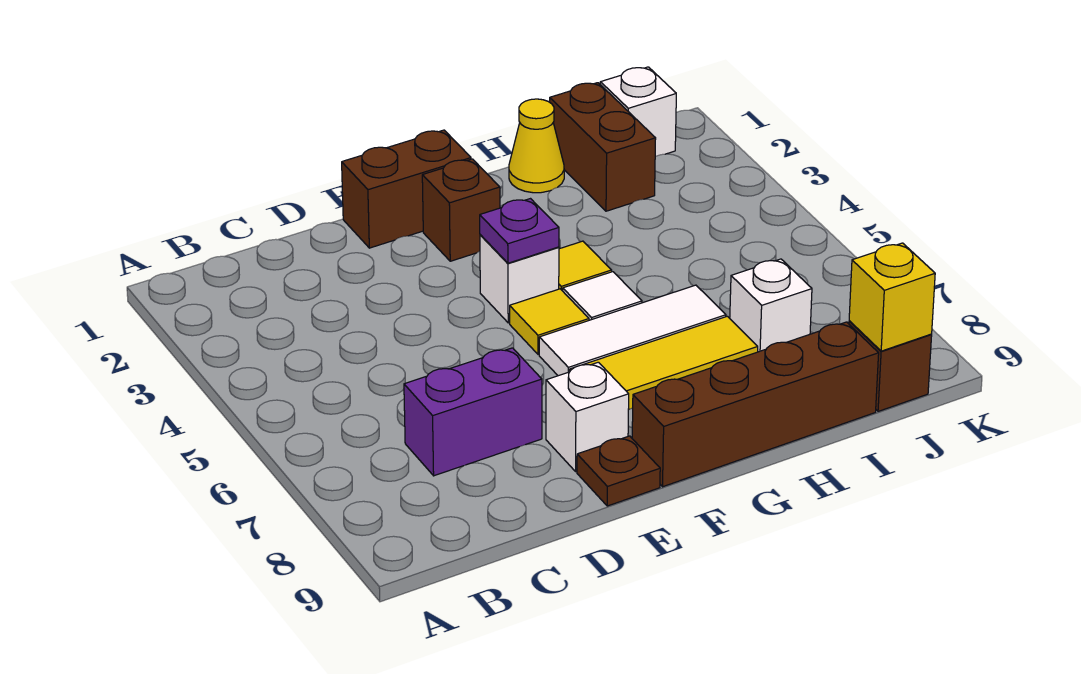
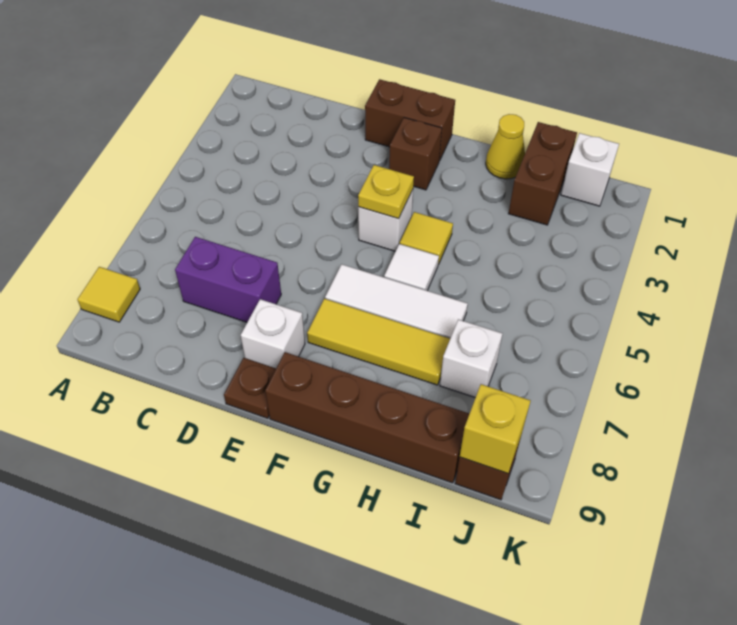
purple 1x1 plate [480,199,559,263] -> yellow 1x1 plate [358,165,414,219]
yellow 1x1 tile [510,289,589,354] -> yellow 1x1 tile moved to [77,267,140,322]

